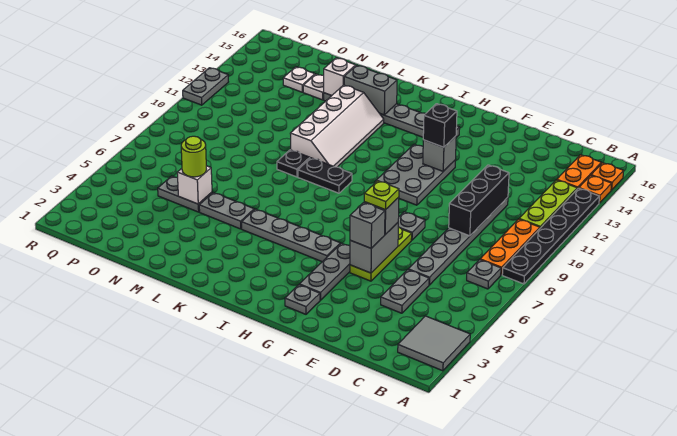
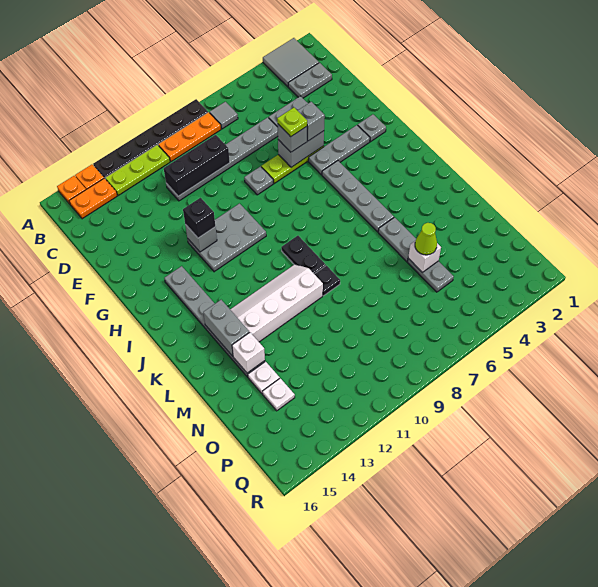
grey 1x1 plate [467,260,501,289] -> grey 1x1 tile [210,102,238,129]
lime 1x1 round brick [181,136,206,177] -> lime 1x1 cone [415,223,437,255]
grey 1x2 plate [183,68,228,105] -> grey 1x2 plate moved to [288,63,332,98]

